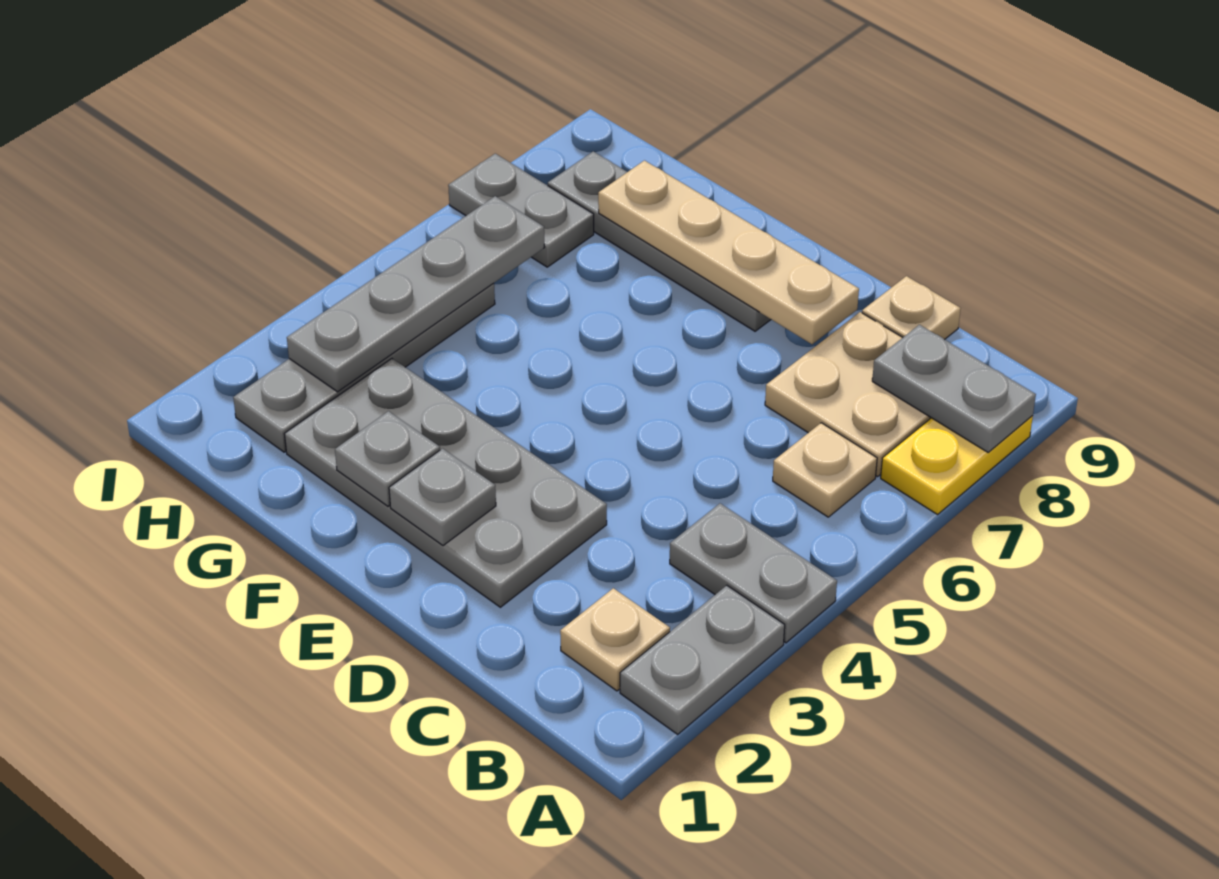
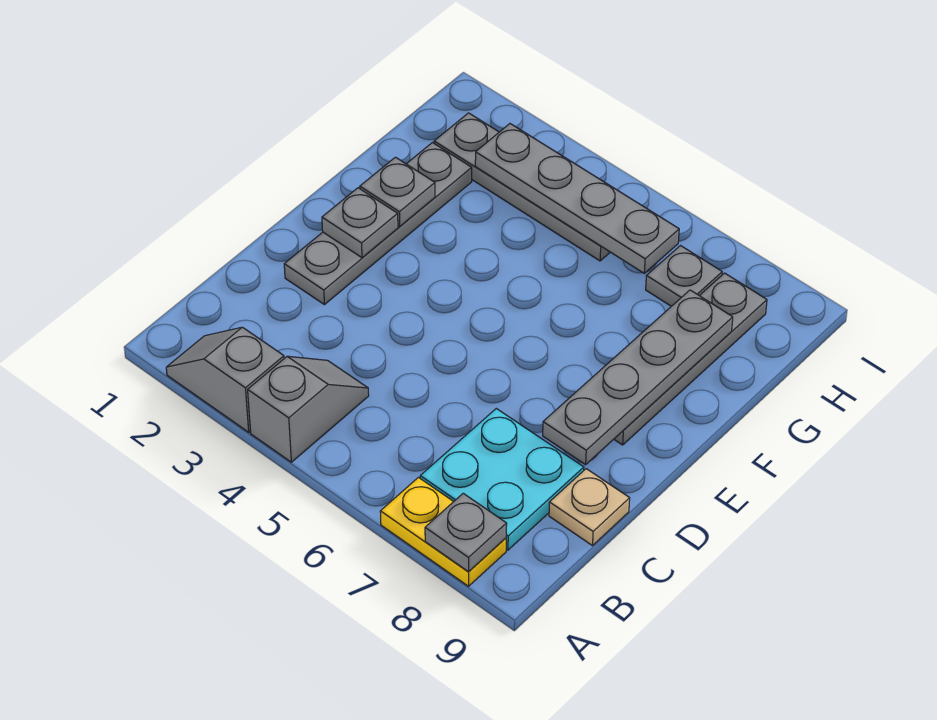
grey 1x2 plate [620,585,785,734] -> grey 1x2 slope [166,327,284,432]
grey 1x2 plate [670,503,837,643] -> grey 1x2 slope [248,356,369,462]
grey 1x2 plate [872,325,1036,452] -> grey 1x1 plate [425,493,507,572]
tan 1x1 plate [560,588,670,691] -> none
tan 1x1 plate [773,423,877,517] -> none
tan 2x2 plate [765,312,931,476] -> cyan 2x2 plate [420,409,584,550]
grey 2x4 plate [285,359,607,607] -> grey 1x4 plate [284,143,472,305]
tan 1x4 plate [598,161,859,344] -> grey 1x4 plate [543,290,733,465]
grey 1x2 plate [448,154,594,267] -> grey 1x1 plate [646,246,722,306]

